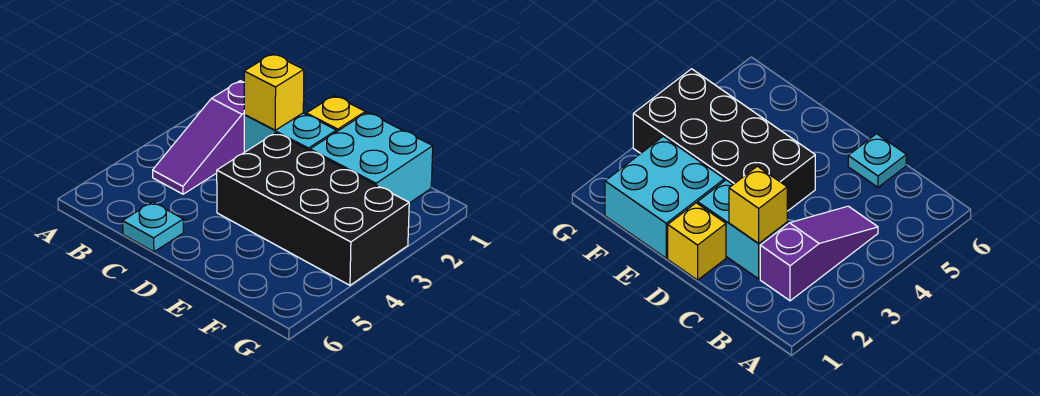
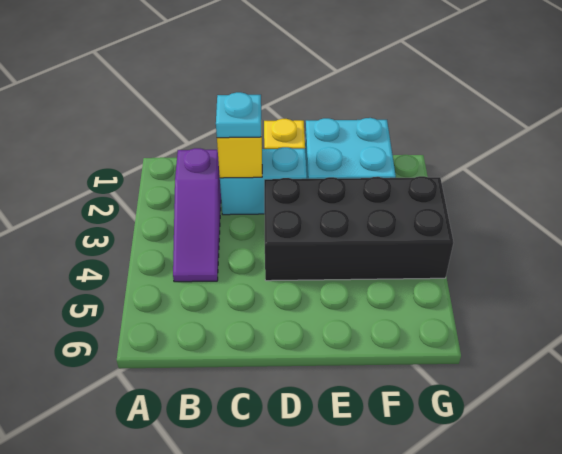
cyan 1x1 plate [123,202,184,252] -> cyan 1x1 plate moved to [216,92,261,138]

